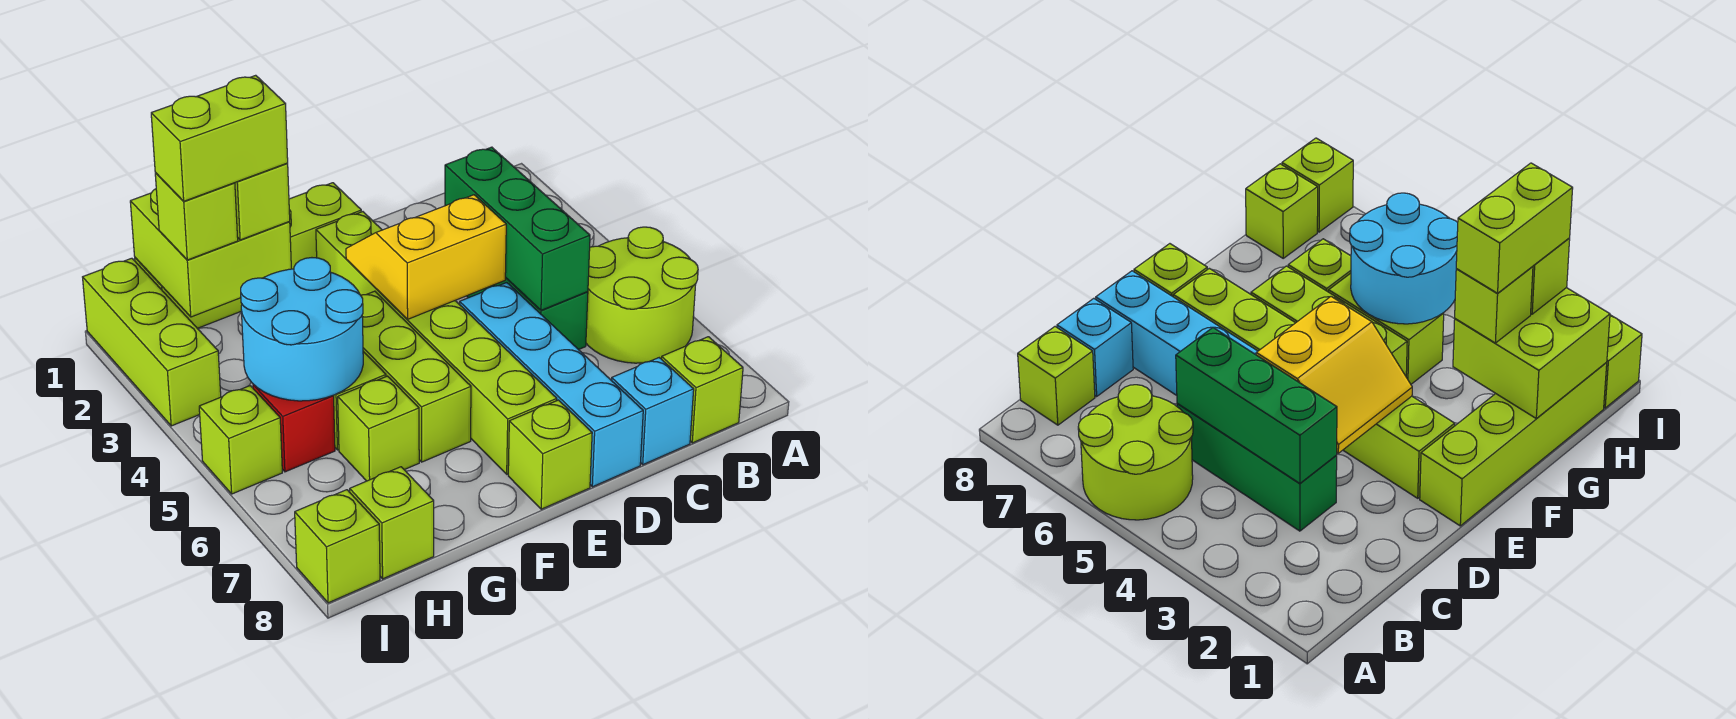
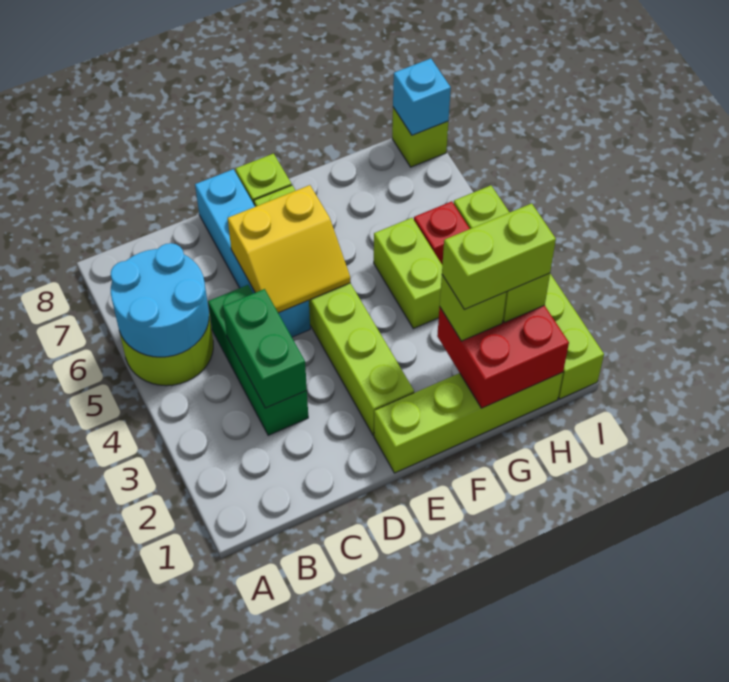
lime 1x1 brick [661,337,743,443] -> none
green 1x3 brick [445,147,590,310] -> green 1x2 brick [223,289,307,408]
cyan 1x1 brick [612,358,694,465] -> cyan 1x1 brick moved to [393,59,451,135]
yellow 2x2 slope [346,195,506,319] -> yellow 2x2 slope moved to [228,185,350,313]
lime 1x3 brick [361,291,471,462] -> none
lime 2x2 brick [130,189,291,317] -> red 2x2 brick [437,305,569,408]
cyan 2x2 round brick [241,258,363,401] -> cyan 2x2 round brick moved to [111,243,209,357]
lime 1x1 brick [338,376,419,481] -> none
lime 1x1 brick [350,467,434,579] -> none

